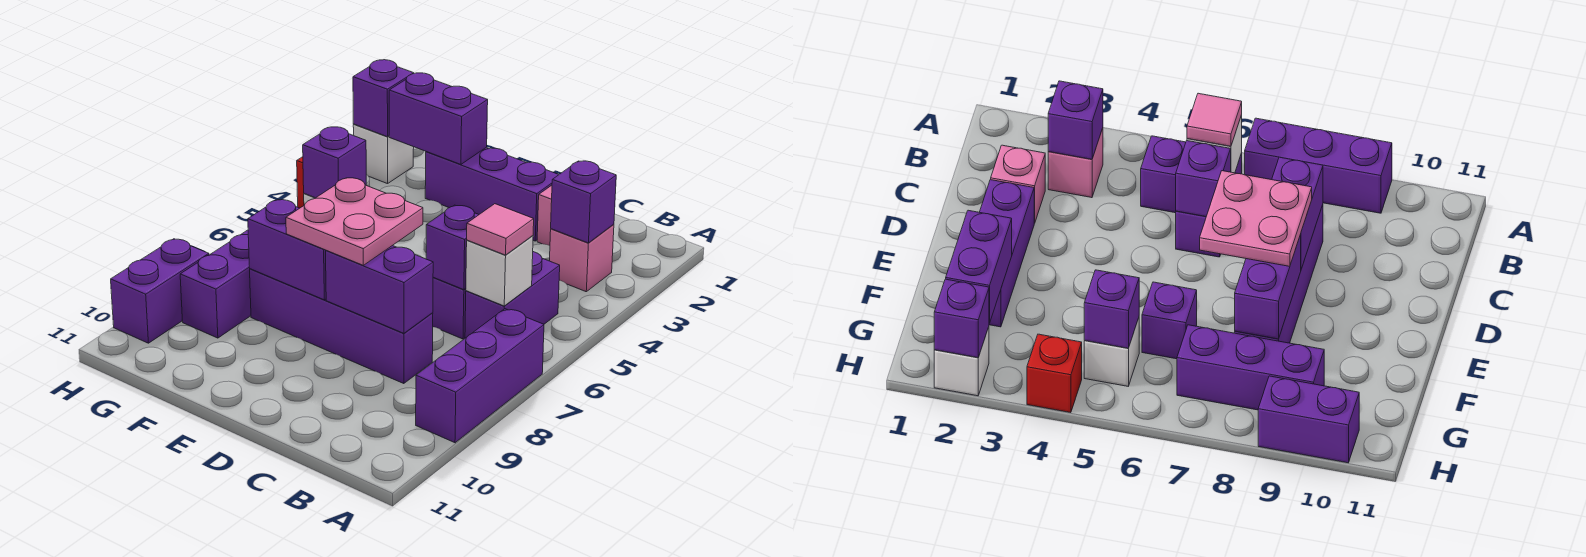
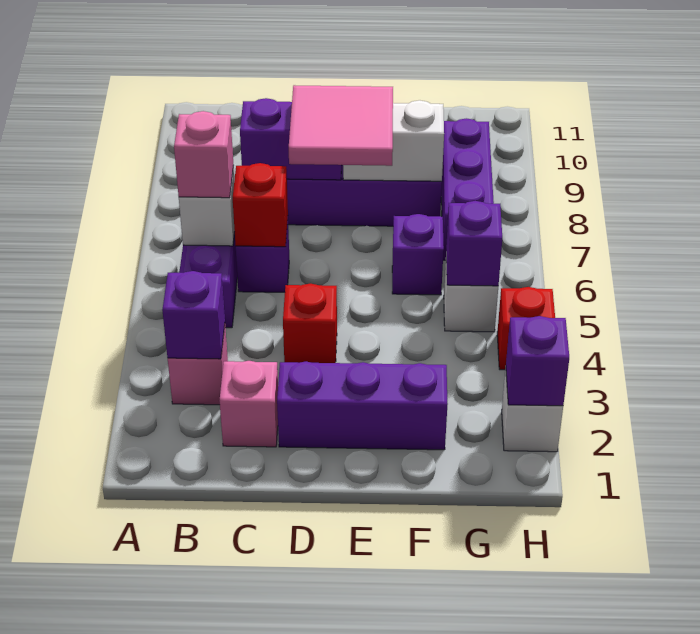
purple 1x3 brick [416,309,544,443] -> none
pink 1x1 tile [467,204,534,255] -> pink 1x1 brick [174,111,234,198]
purple 1x1 brick [426,205,479,290] -> red 1x1 brick [233,163,288,247]
none -> red 1x1 brick [283,284,337,363]
pink 2x2 plate [286,178,423,265] -> pink 2x2 tile [289,85,393,166]
purple 1x2 brick [248,200,326,300] -> white 1x2 brick [343,100,444,181]
purple 1x2 brick [389,73,488,164] -> none
purple 1x2 brick [111,239,209,343] -> none

